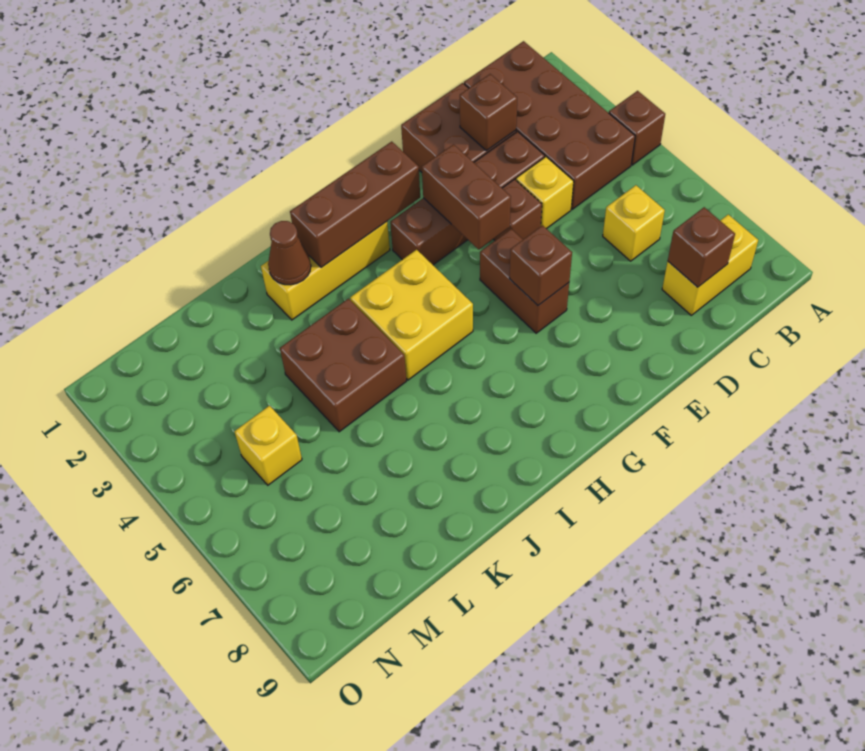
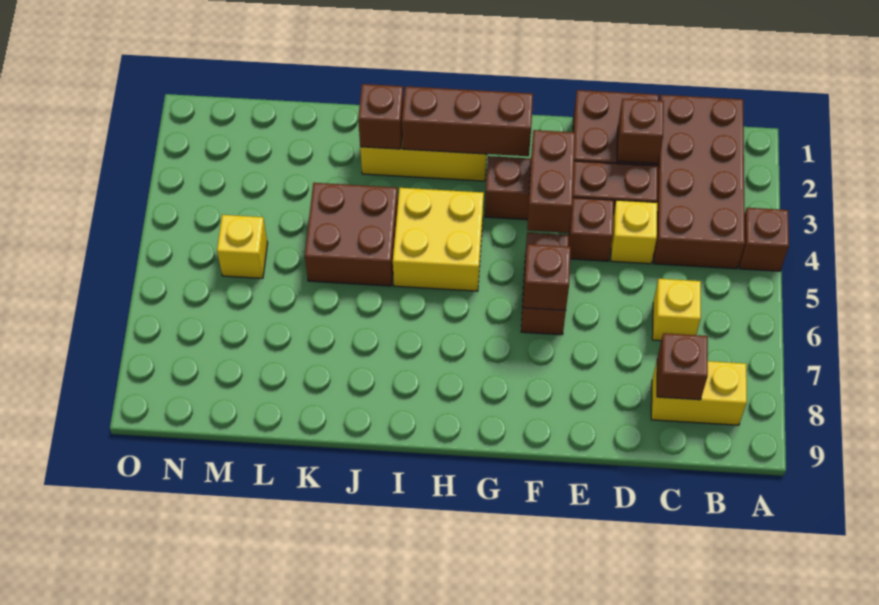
brown 1x1 cone [268,221,311,285] -> brown 1x1 brick [358,84,404,149]

